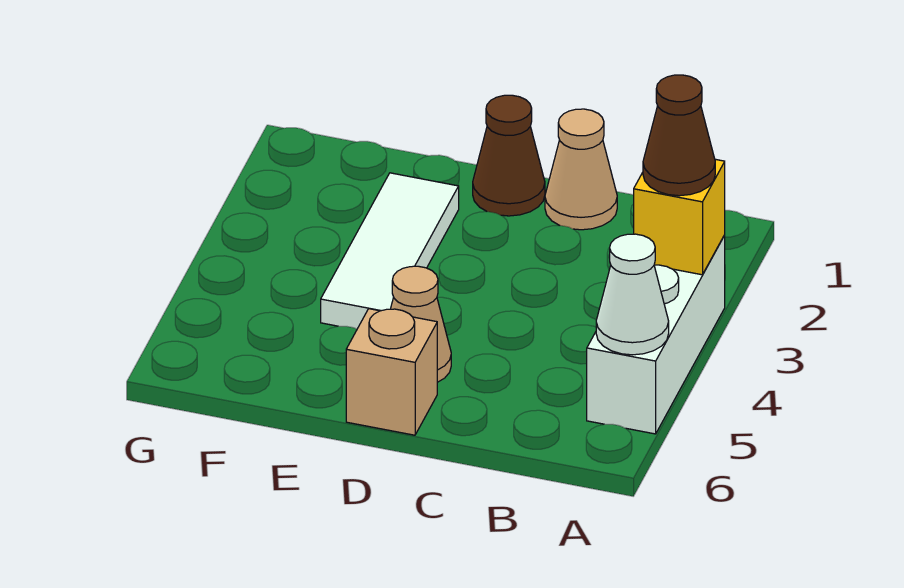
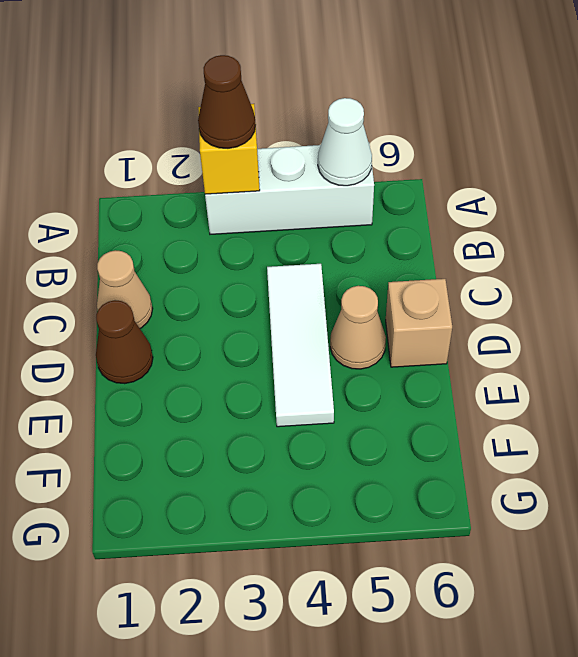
white 1x3 tile [321,173,459,329] -> white 1x3 tile turned to [267,264,334,427]

